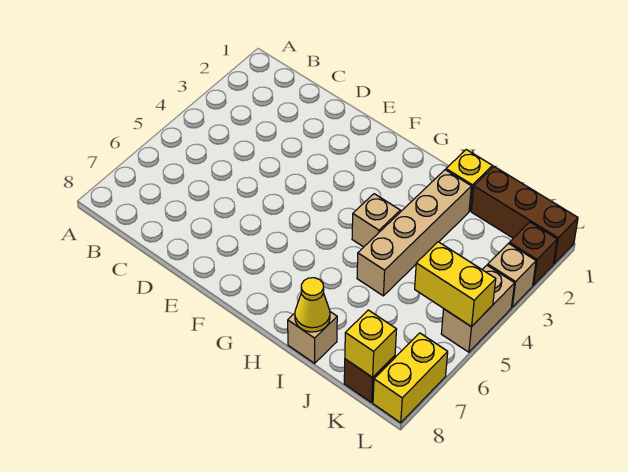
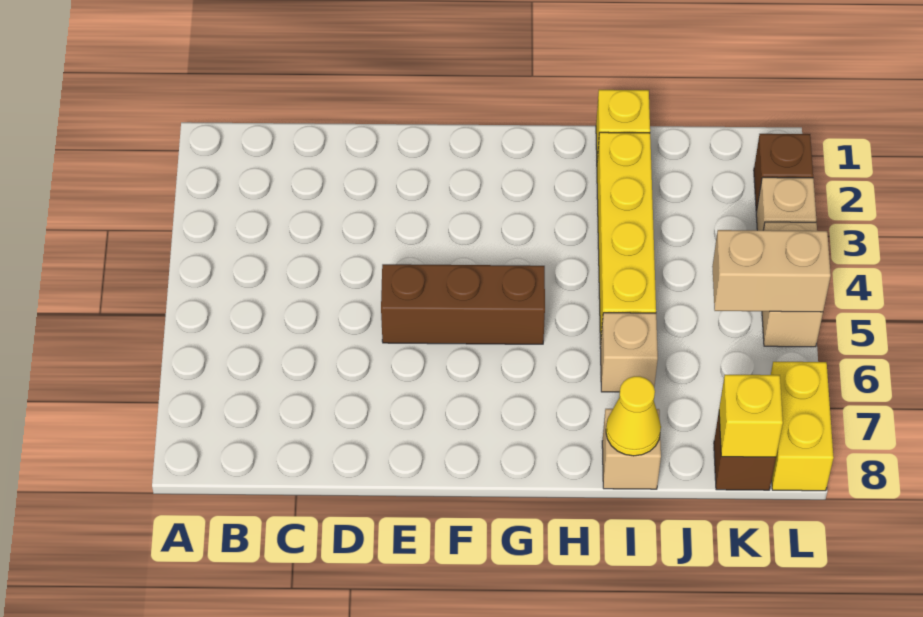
tan 1x1 brick [352,194,400,247] -> tan 1x1 brick moved to [600,313,658,392]
tan 1x4 brick [357,170,471,296] -> yellow 1x4 brick [597,132,656,345]
brown 1x3 brick [471,167,578,264] -> brown 1x3 brick moved to [381,264,545,344]
yellow 1x2 brick [415,242,496,327] -> tan 1x2 brick [712,230,831,312]

